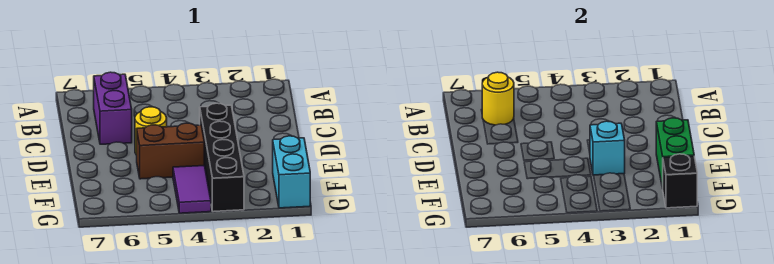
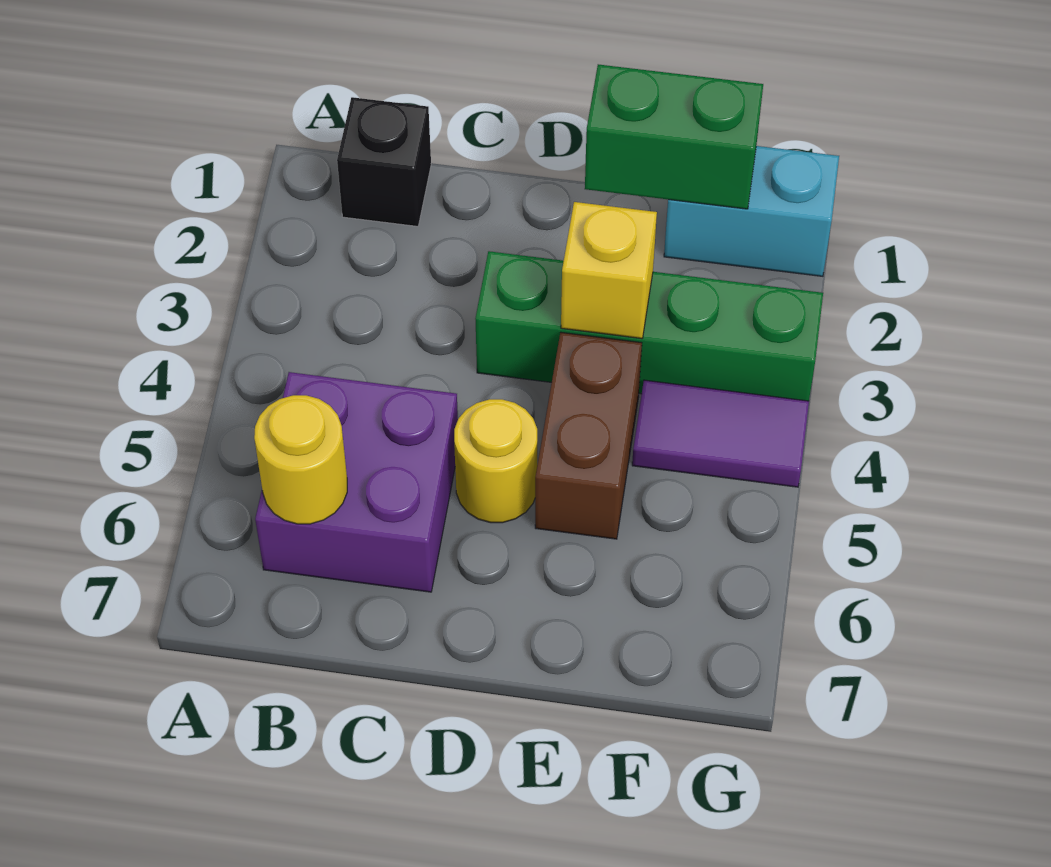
purple 1x2 brick [94,72,132,144] -> purple 2x2 brick [255,372,458,592]
black 1x4 brick [200,103,244,212] -> green 1x4 brick [475,251,823,401]
cyan 1x1 brick [590,121,625,175] -> yellow 1x1 brick [561,202,657,338]
black 1x1 brick [663,154,697,208] -> black 1x1 brick moved to [337,97,431,226]

